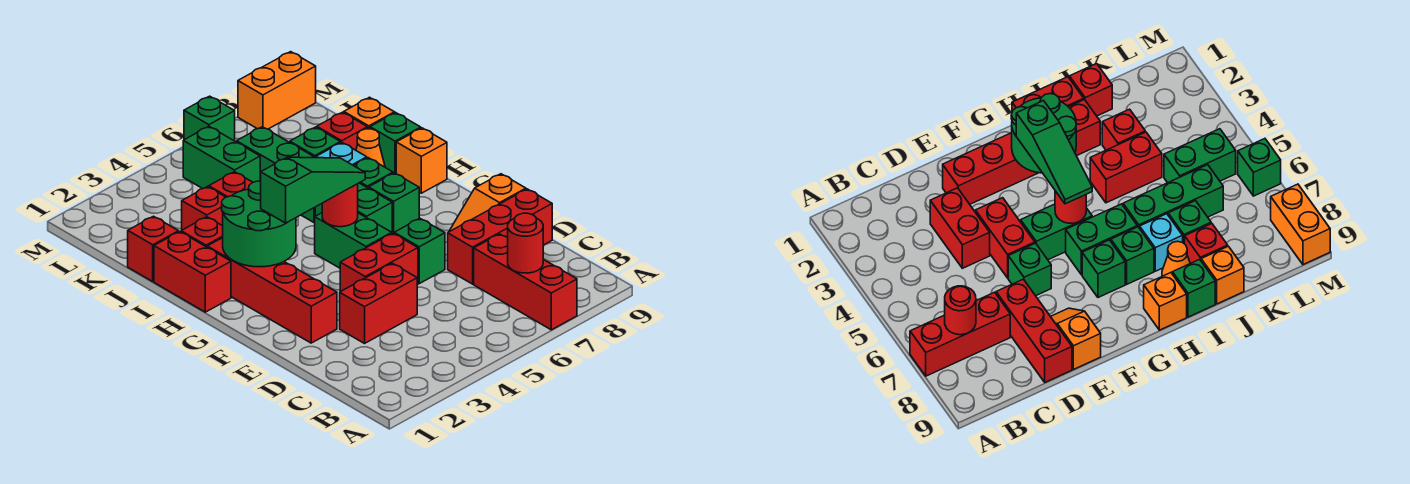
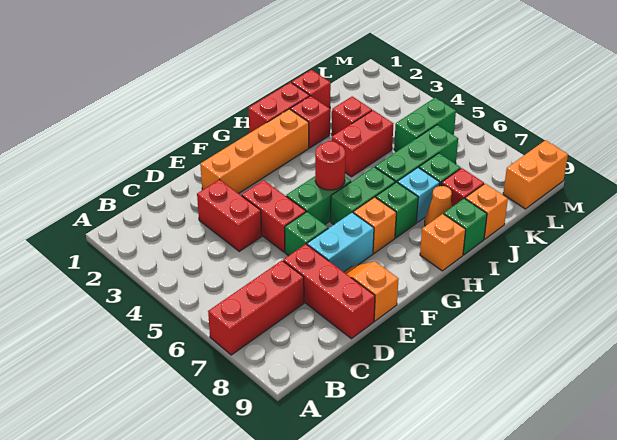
red 1x1 round brick [508,213,543,273] -> none
red 1x4 brick [207,238,337,343] -> orange 1x4 brick [200,109,309,194]
none -> cyan 1x2 brick [307,212,374,272]
green 2x2 round brick [222,181,296,267] -> none
green 1x3 slope [261,157,365,223] -> none
green 1x1 brick [369,173,419,233] -> orange 1x1 brick [353,197,396,253]
green 1x1 brick [184,96,235,141] -> none
orange 1x2 brick [238,52,316,129] -> orange 1x2 brick turned to [503,140,568,209]

